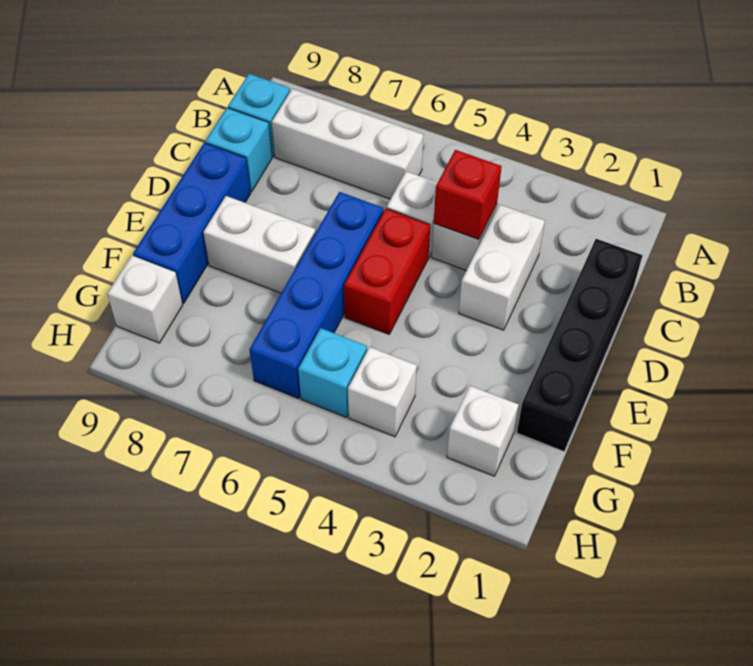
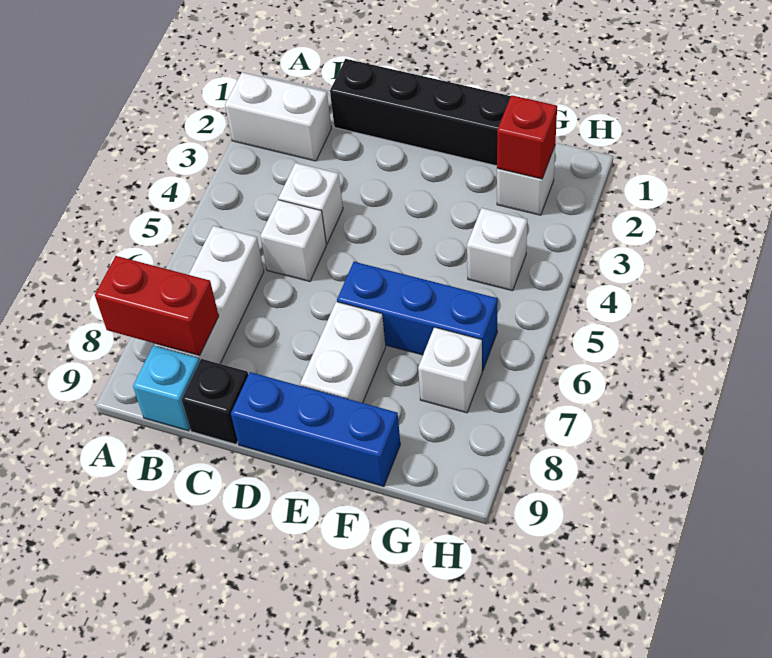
white 1x2 brick [459,205,545,330] -> white 1x2 brick moved to [225,72,331,161]
red 1x1 brick [434,150,502,240] -> red 1x1 brick moved to [497,95,557,179]
cyan 1x1 brick [205,108,272,192] -> black 1x1 brick [182,359,248,444]
red 1x2 brick [344,209,430,334] -> red 1x2 brick moved to [95,256,219,356]
blue 1x4 brick [249,192,383,398] -> blue 1x3 brick [337,262,498,371]
cyan 1x1 brick [298,328,367,417] -> none
white 1x1 brick [107,256,183,343] -> white 1x1 brick moved to [418,327,482,413]

